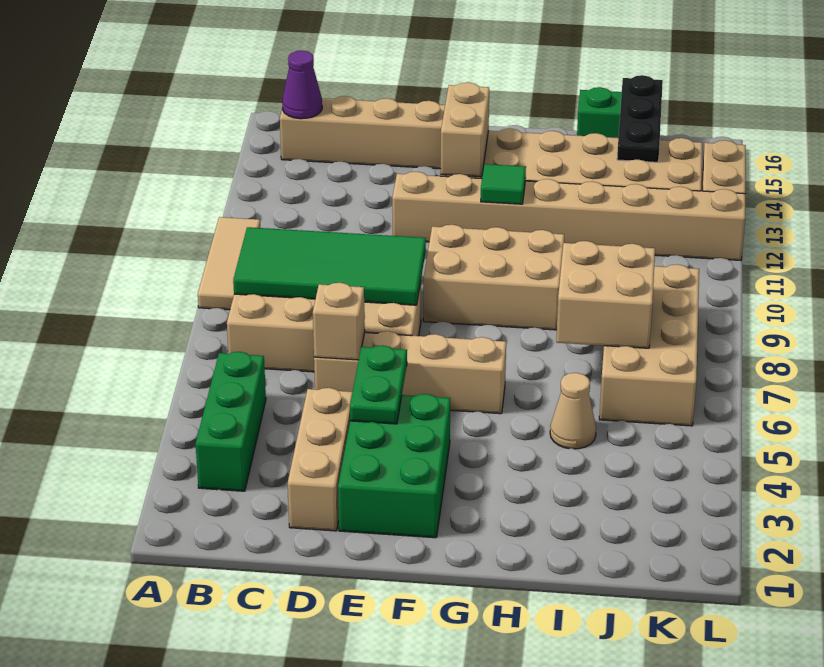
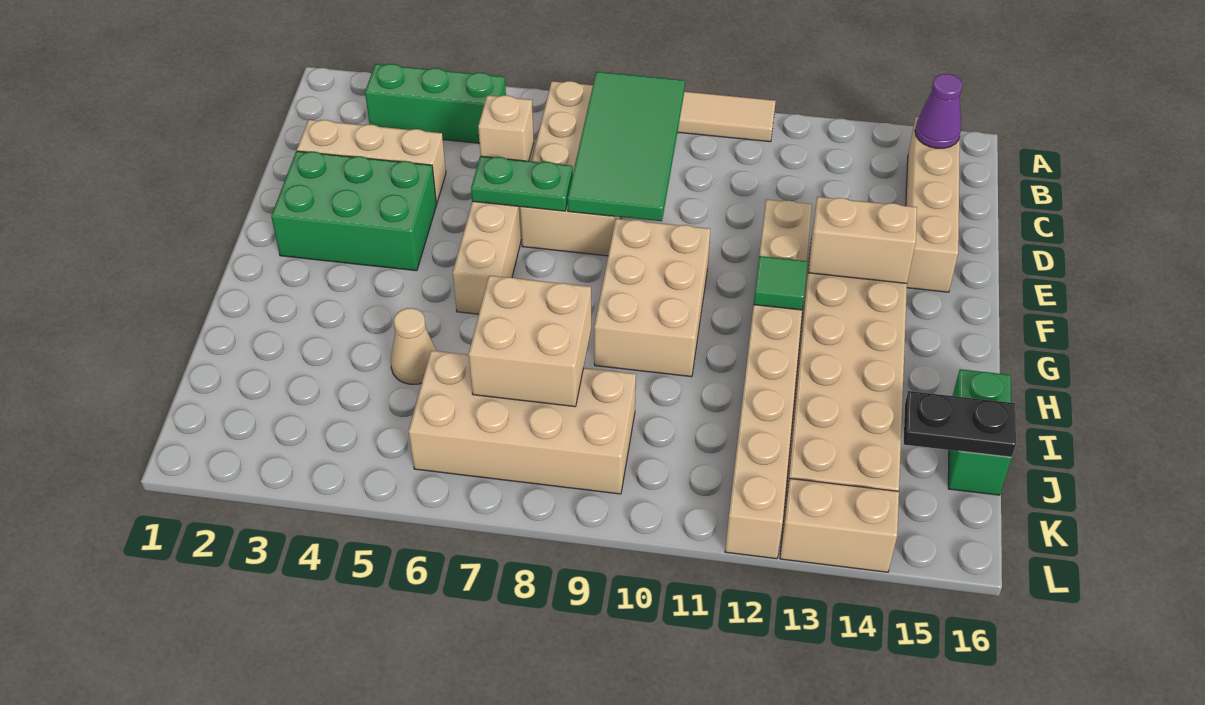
green 1x2 plate [350,345,407,424] -> green 1x2 plate moved to [471,156,573,211]
black 1x3 plate [617,75,663,162] -> black 1x2 plate [904,391,1016,457]

